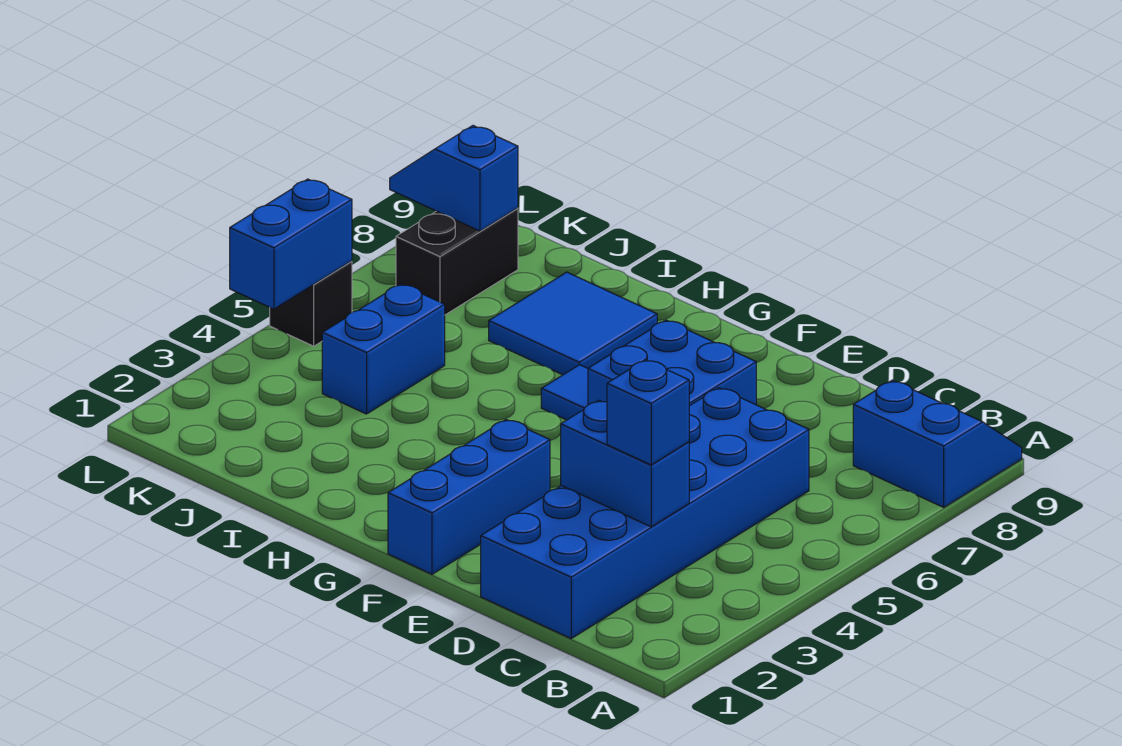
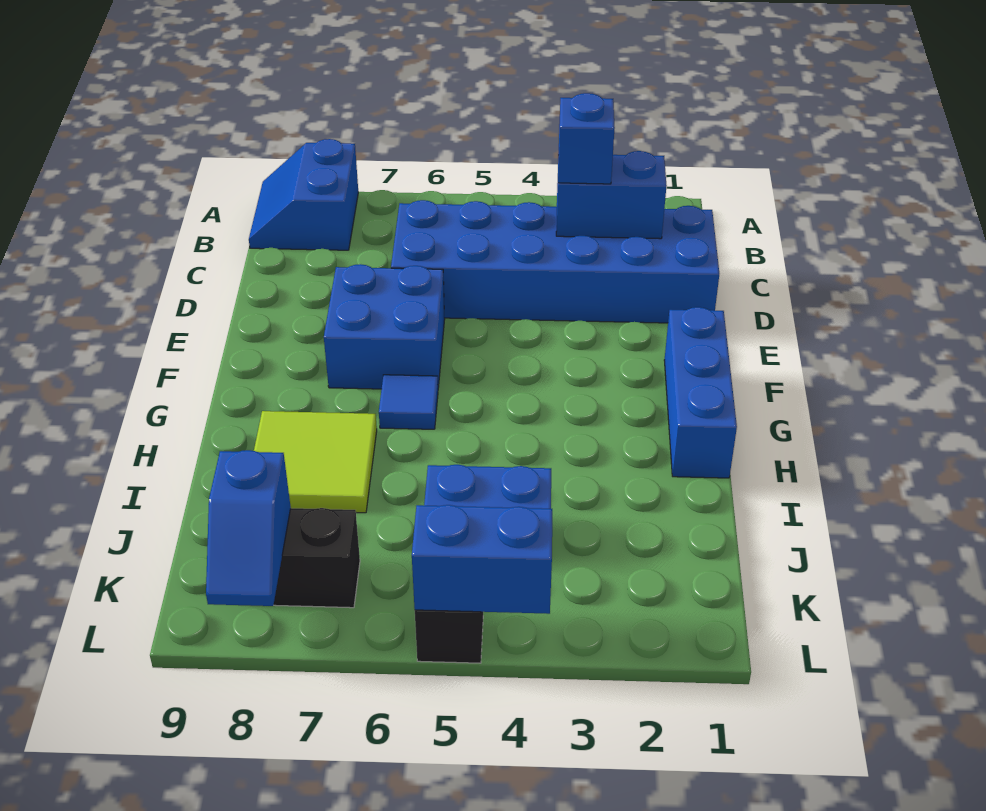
blue 1x2 brick [561,400,689,527] -> blue 1x2 brick turned to [556,151,667,239]
blue 1x3 brick [388,420,550,574] -> blue 1x3 brick turned to [664,307,737,478]
blue 2x2 tile [489,272,657,375] -> lime 2x2 tile [254,411,377,513]

